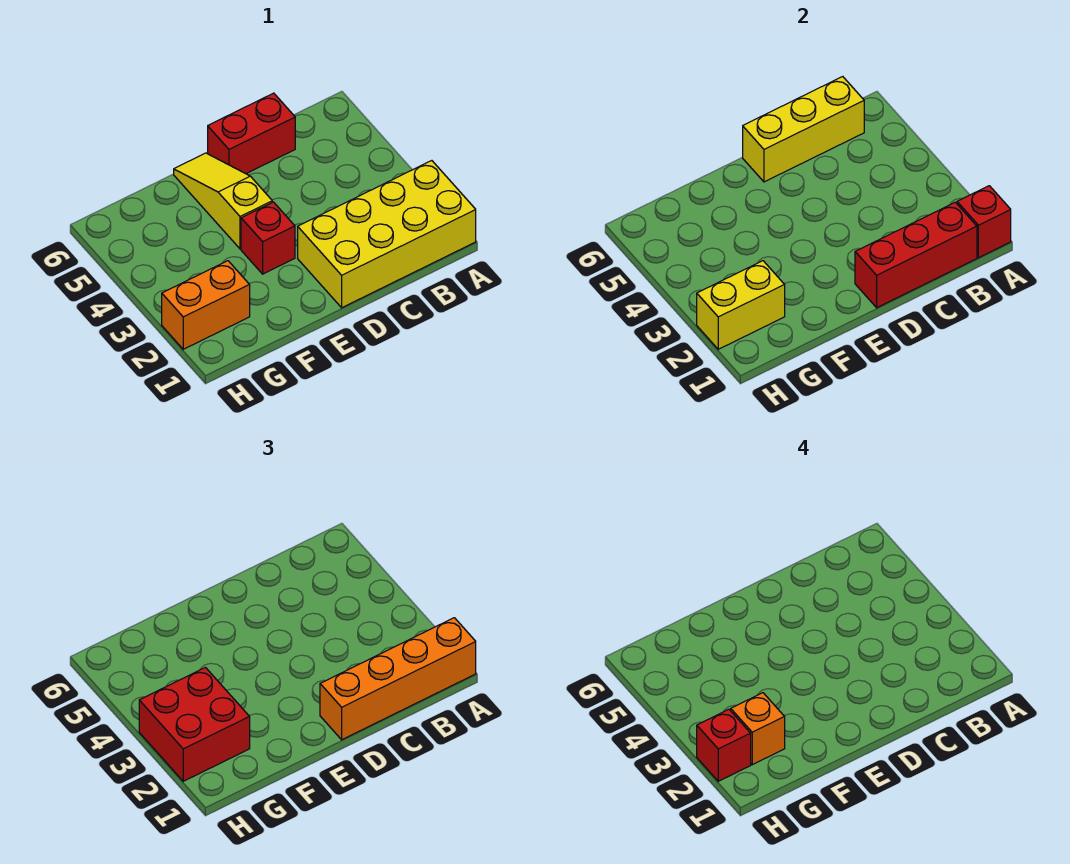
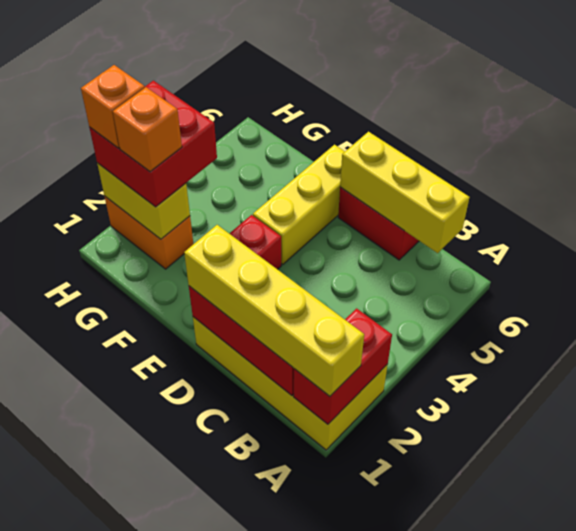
red 1x1 brick [957,186,1011,258] -> red 1x2 brick [294,308,392,424]
orange 1x4 brick [320,618,476,740] -> yellow 1x4 brick [184,225,364,397]
yellow 1x3 slope [174,153,272,249] -> yellow 1x3 brick [253,145,345,264]
red 1x1 brick [697,709,751,781] -> orange 1x1 brick [81,65,145,148]

